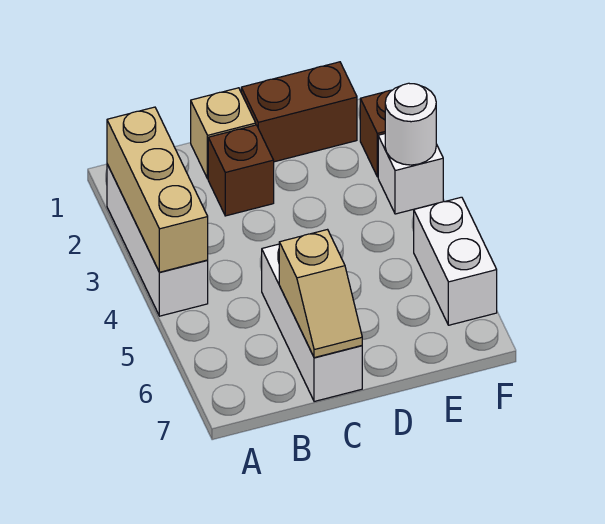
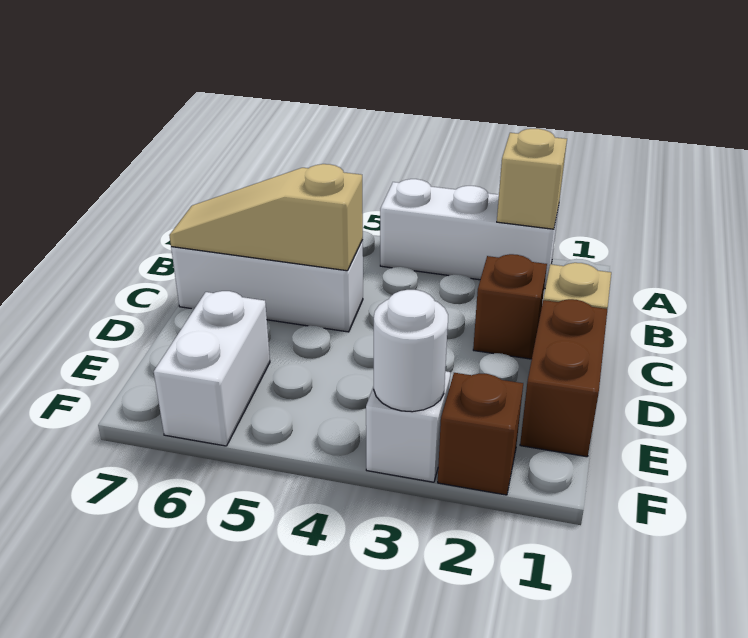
tan 1x3 brick [107,107,208,272] -> tan 1x1 brick [497,129,567,229]
tan 1x2 slope [279,230,362,358] -> tan 1x3 slope [169,164,363,271]
white 1x2 brick [414,197,497,325] -> white 1x2 brick turned to [154,291,270,446]

